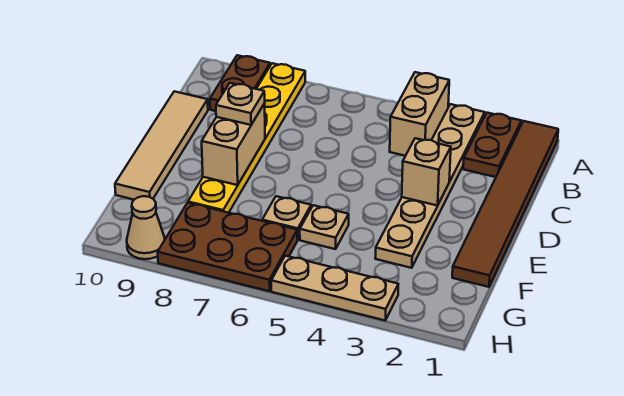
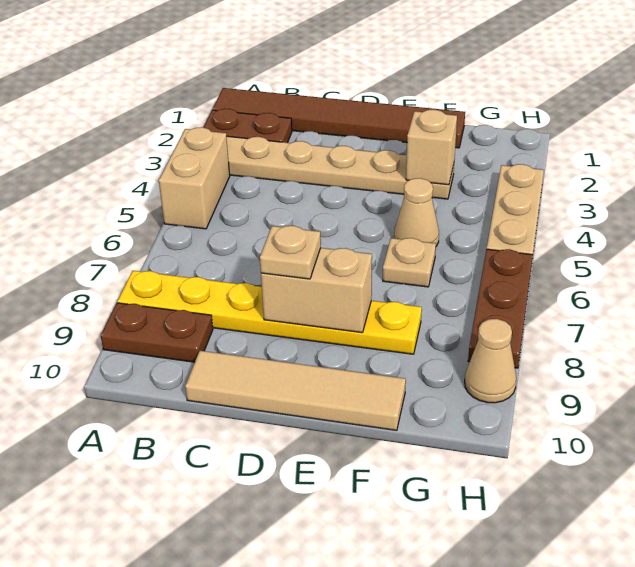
tan 1x2 brick [390,72,449,156] -> tan 1x2 brick turned to [159,127,230,229]
tan 1x1 brick [402,138,451,206] -> tan 1x1 brick moved to [406,110,457,185]
tan 1x1 plate [300,205,349,249] -> tan 1x1 cone [394,178,439,246]
brown 2x3 plate [158,203,297,291] -> brown 1x3 plate [468,249,533,368]

